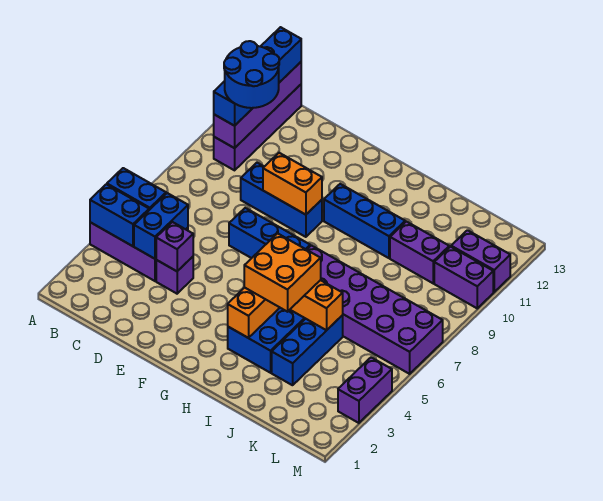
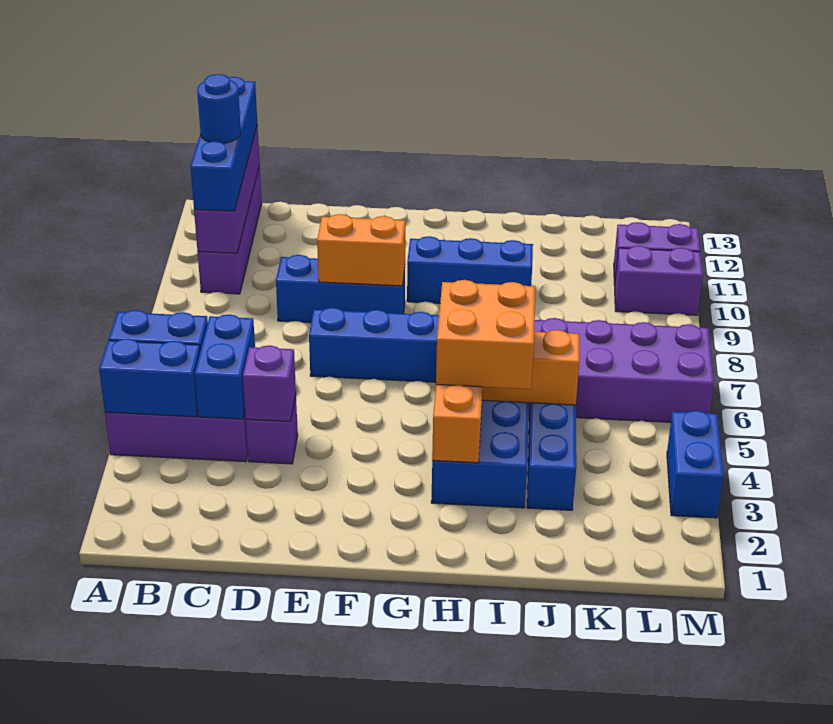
blue 2x2 round brick [224,41,279,108] -> blue 1x1 round brick [197,74,241,143]
purple 1x2 brick [390,221,449,283] -> none
purple 1x2 brick [338,357,392,423] -> blue 1x2 brick [667,411,724,518]

